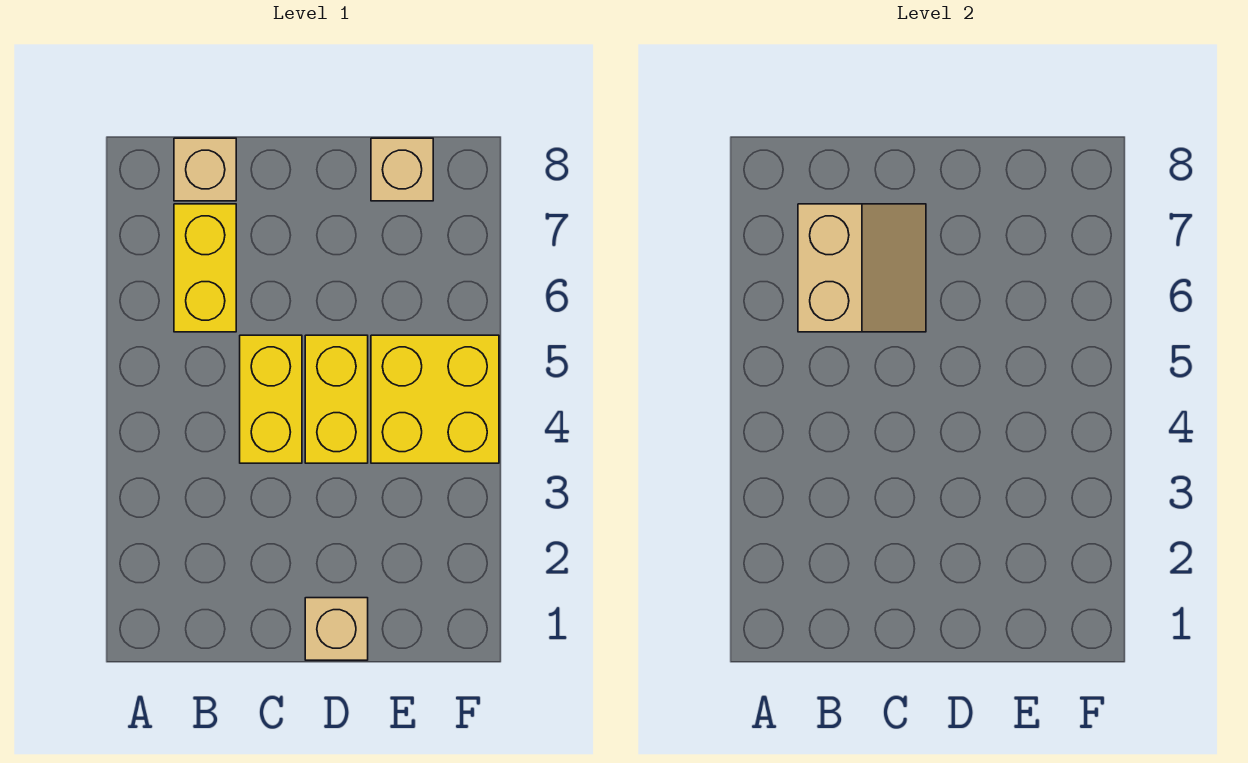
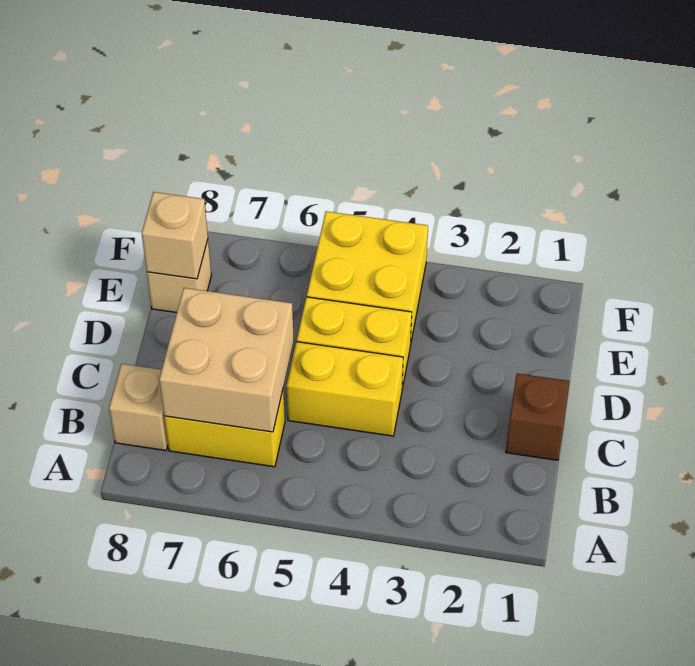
tan 2x2 slope [798,204,926,332] -> tan 2x2 brick [159,288,294,432]
none -> brown 1x1 brick [506,373,570,460]
tan 1x1 brick [305,598,368,660] -> tan 1x1 brick moved to [142,192,208,279]

